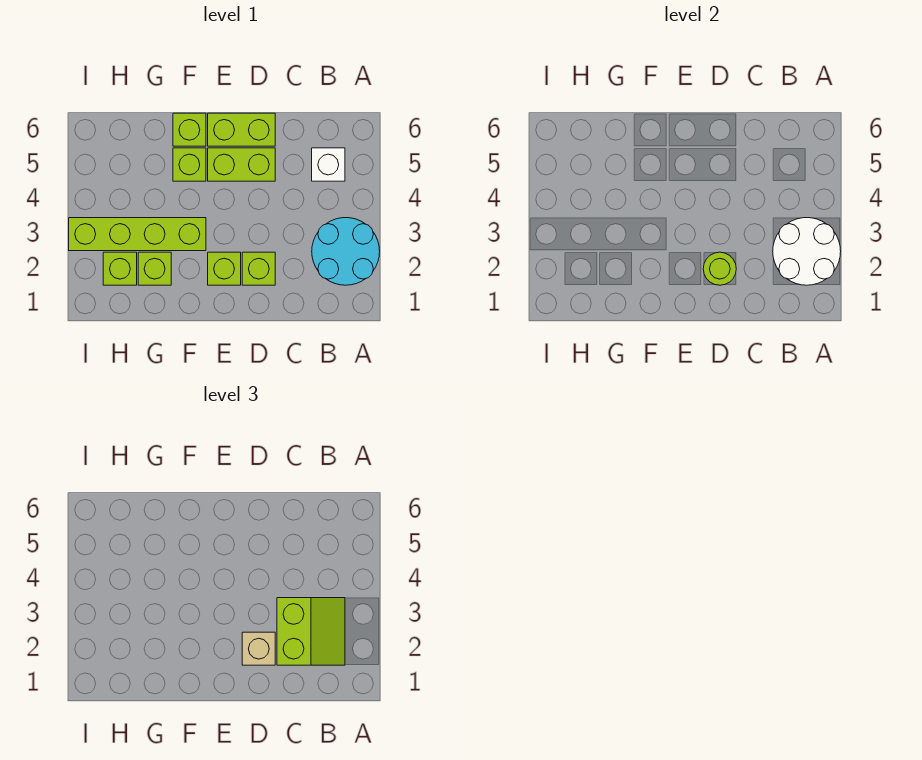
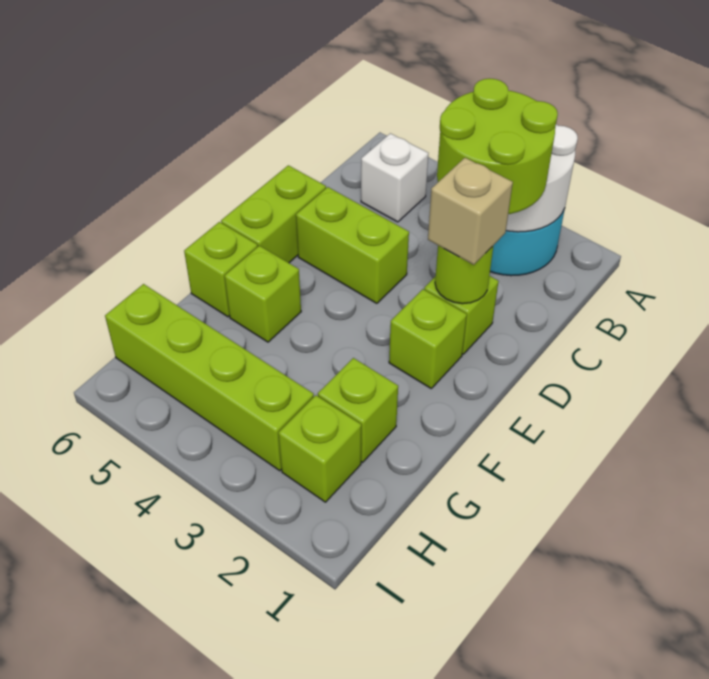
lime 2x2 slope [277,598,345,665] -> lime 2x2 round brick [437,78,558,214]
lime 1x2 brick [208,148,275,181] -> lime 1x2 brick turned to [296,187,409,303]
lime 1x4 brick [69,218,206,251] -> lime 1x4 brick turned to [105,284,314,471]

